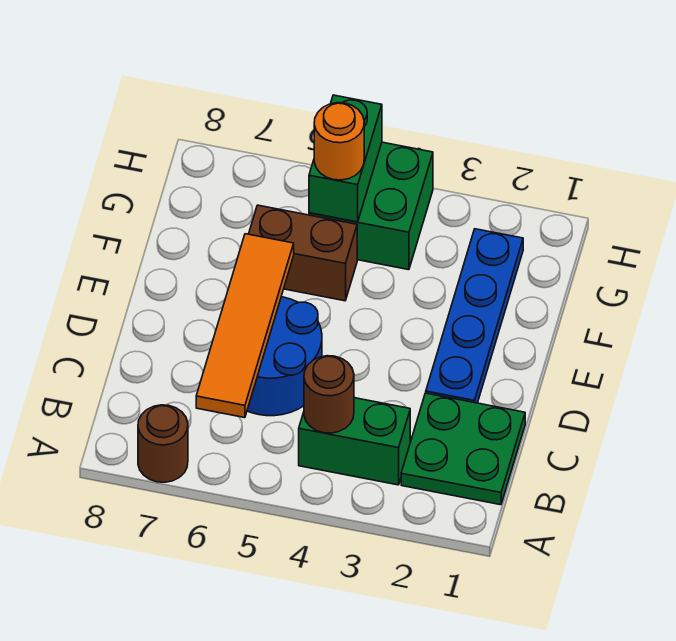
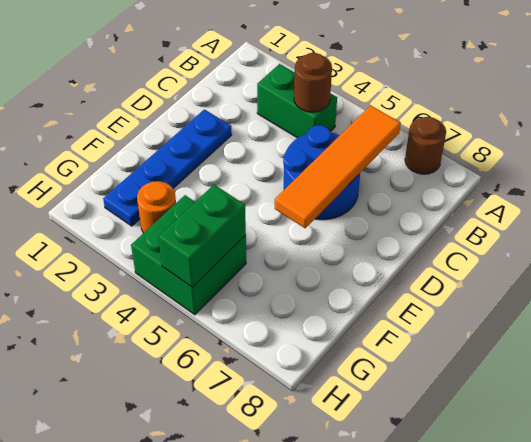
green 2x2 plate [401,393,525,505] -> none
brown 1x2 brick [249,205,357,301] -> none
orange 1x1 round brick [314,103,364,180] -> orange 1x1 round brick moved to [137,181,176,233]

